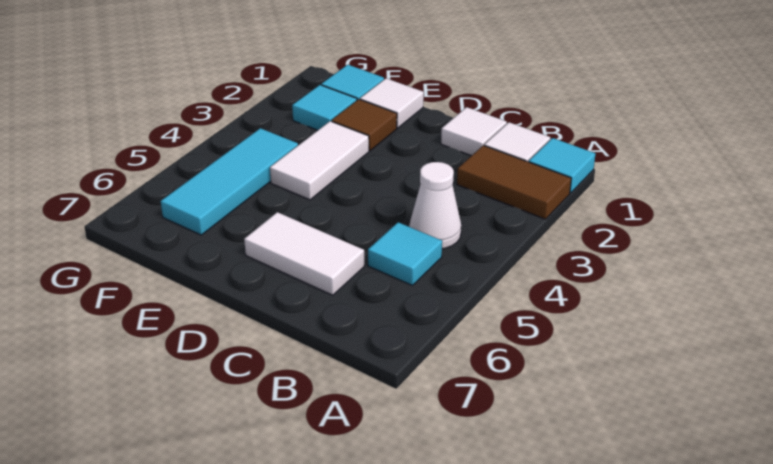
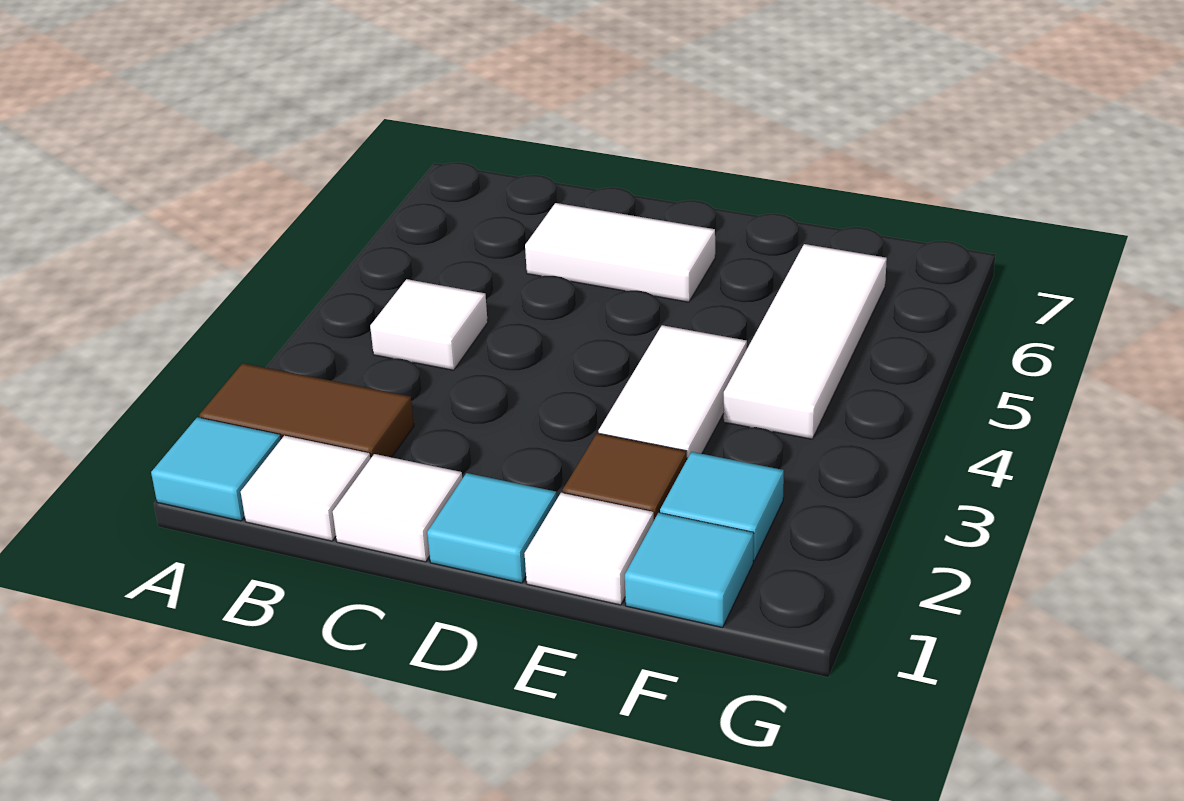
white 1x1 cone [409,162,461,249] -> white 1x1 tile [370,279,488,370]
cyan 1x1 tile [368,222,442,286] -> cyan 1x1 tile moved to [427,473,557,583]
cyan 1x3 tile [161,128,298,235] -> white 1x3 tile [724,244,887,439]

